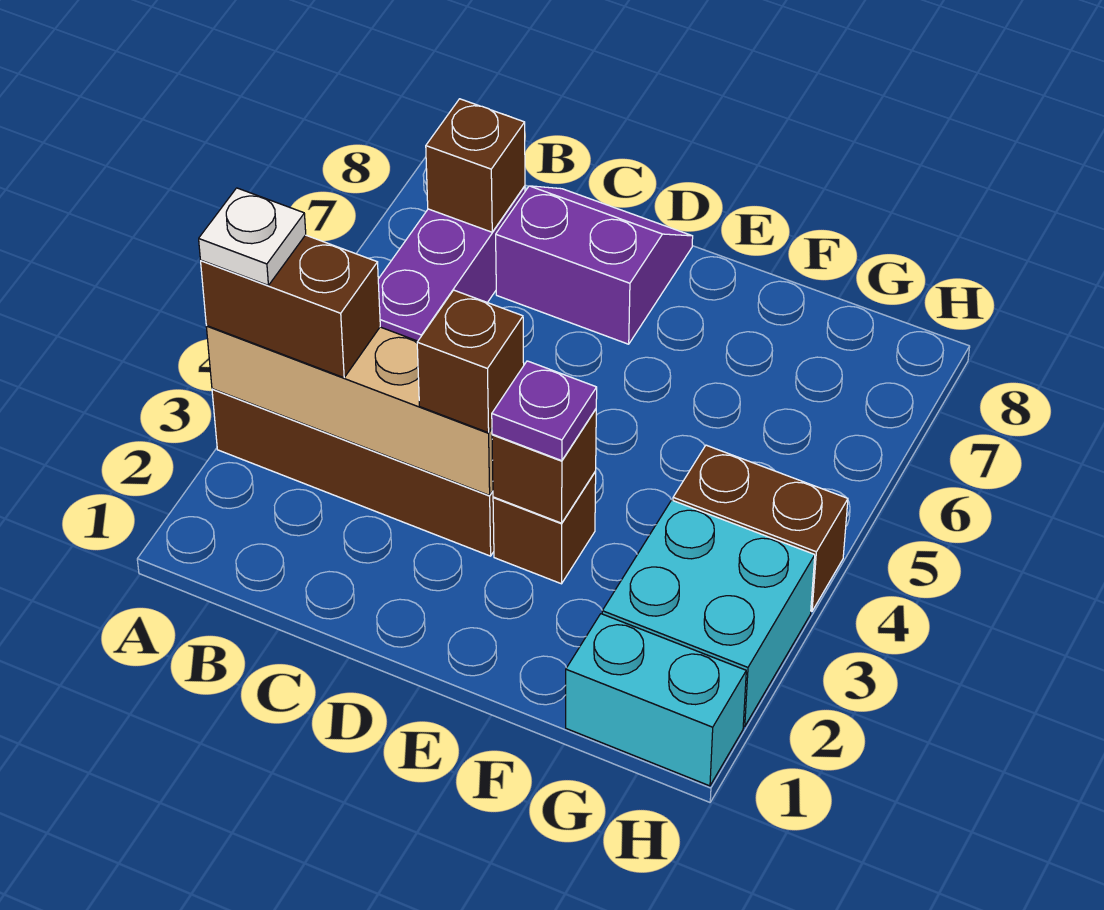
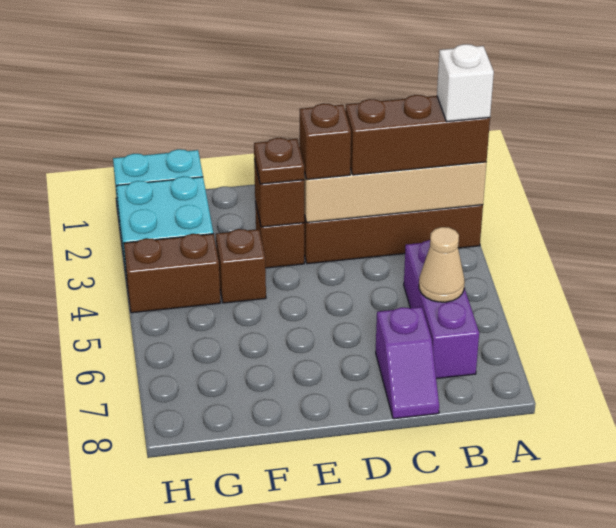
brown 1x2 brick [201,235,380,378] -> brown 1x3 brick [345,95,490,175]
white 1x1 plate [199,188,306,285] -> white 1x1 brick [437,44,494,122]
none -> tan 1x1 cone [419,227,465,302]
brown 1x1 brick [426,99,525,232] -> brown 1x1 brick moved to [216,229,266,303]
purple 2x2 slope [496,186,693,344] -> purple 1x2 slope [376,307,439,419]
purple 1x1 plate [492,361,597,461] -> brown 1x1 plate [254,138,304,184]

